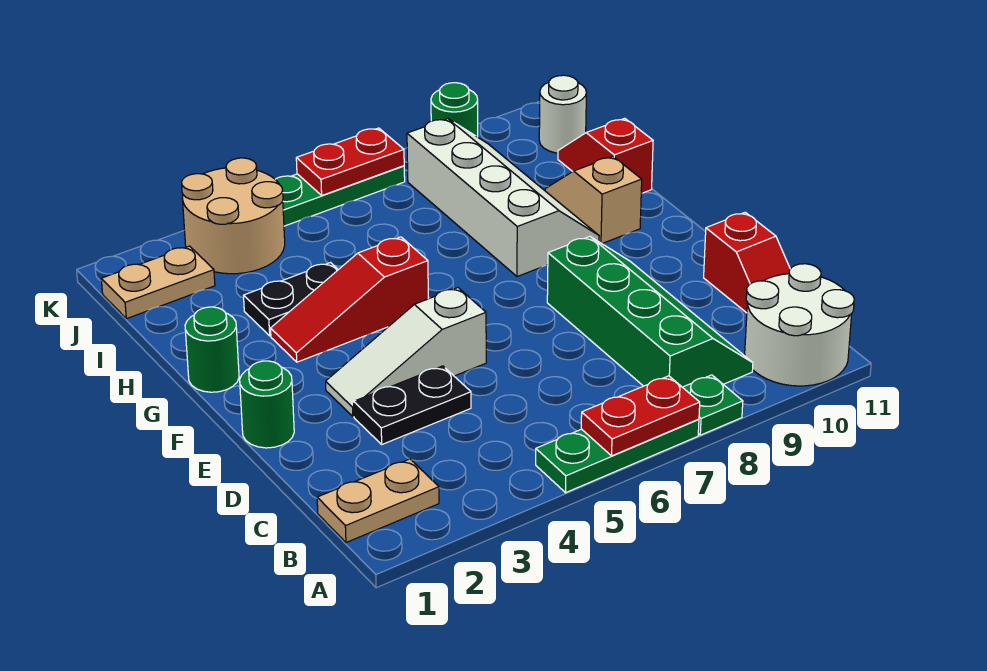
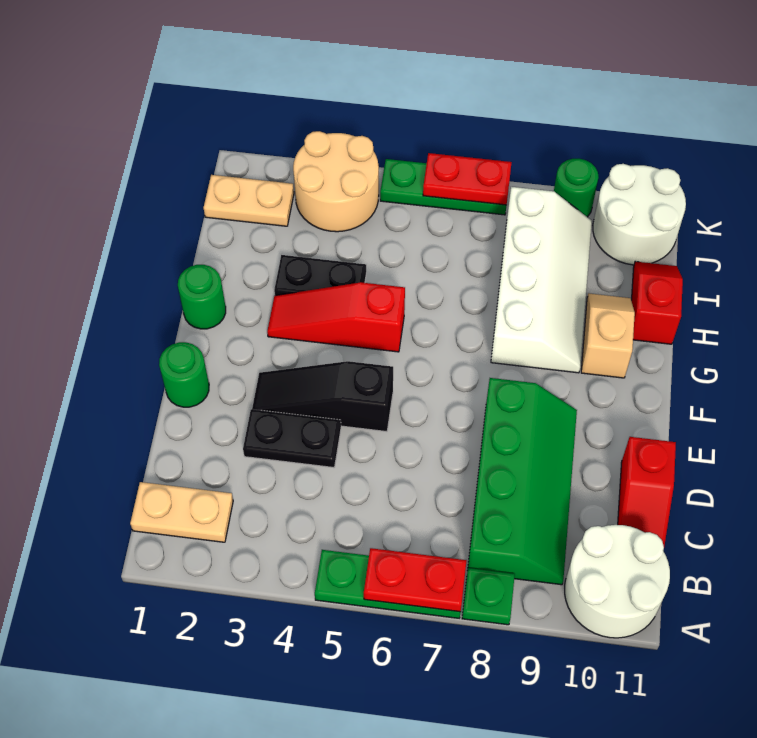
white 1x3 slope [326,288,486,416] -> black 1x3 slope [252,361,393,432]
white 1x1 round brick [539,75,586,153] -> white 2x2 round brick [593,164,686,265]

